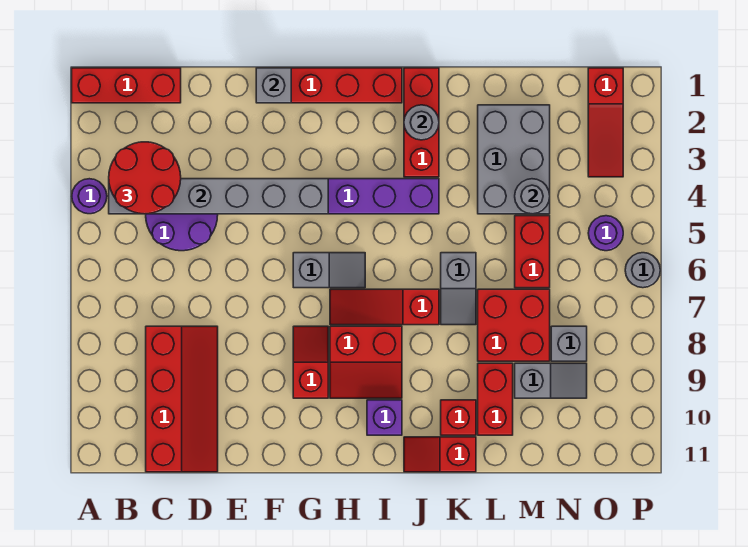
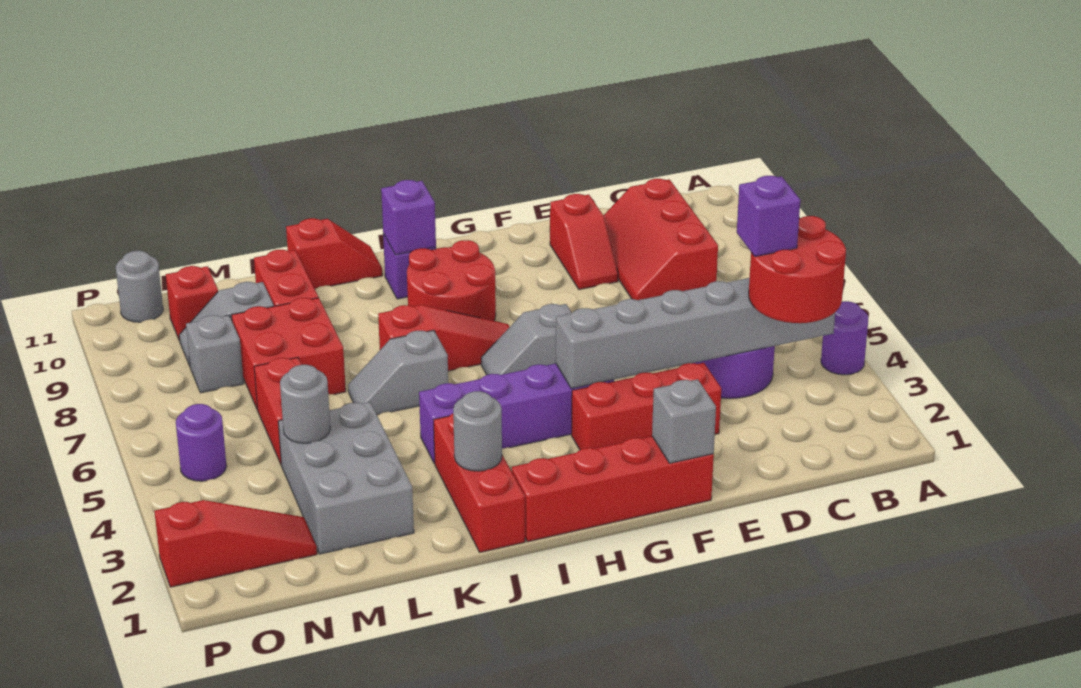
red 1x3 brick [72,68,181,103] -> red 1x3 brick moved to [571,363,721,450]
none -> purple 1x1 brick [737,176,800,256]
red 2x4 slope [146,326,218,472] -> red 2x3 slope [603,179,718,300]
red 1x2 slope [293,326,328,398] -> red 1x2 slope moved to [550,194,618,290]
red 2x2 slope [330,326,402,398] -> red 2x2 round brick [407,240,496,321]
none -> purple 1x1 brick [381,180,436,255]
grey 1x2 slope [441,253,476,325] -> grey 1x2 slope turned to [348,330,448,415]
red 1x1 brick [441,400,476,435] -> red 1x1 brick moved to [166,266,218,341]
red 1x3 slope [588,68,623,177] -> red 1x3 slope turned to [154,500,317,587]
grey 1x1 round brick [625,253,660,288] -> grey 1x1 round brick moved to [116,251,163,322]

